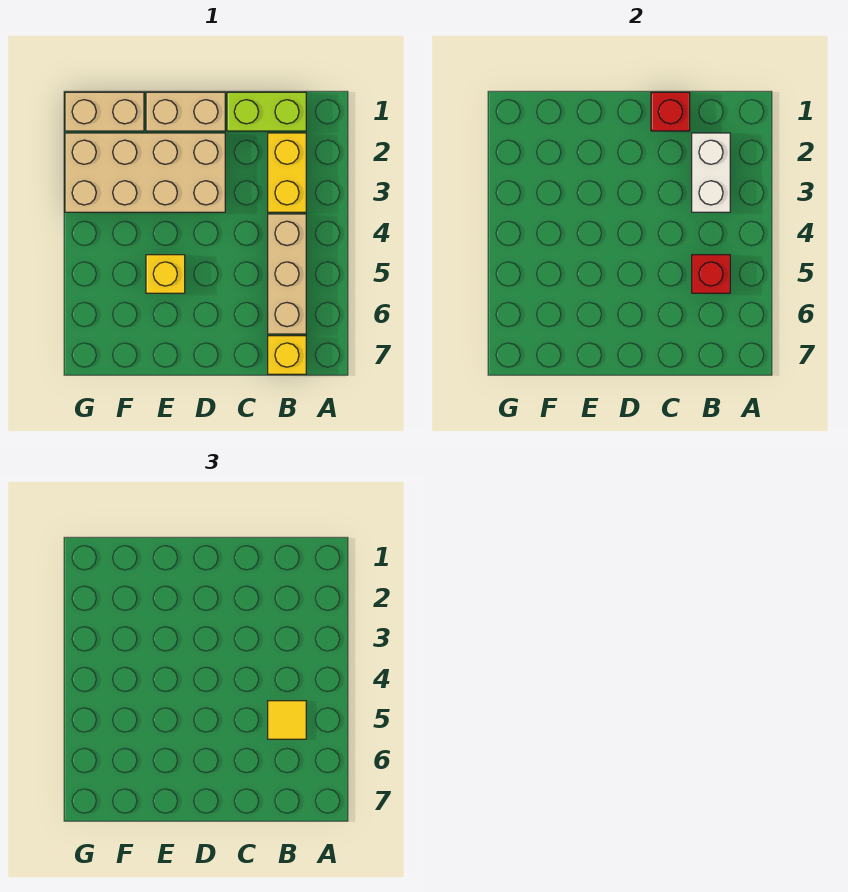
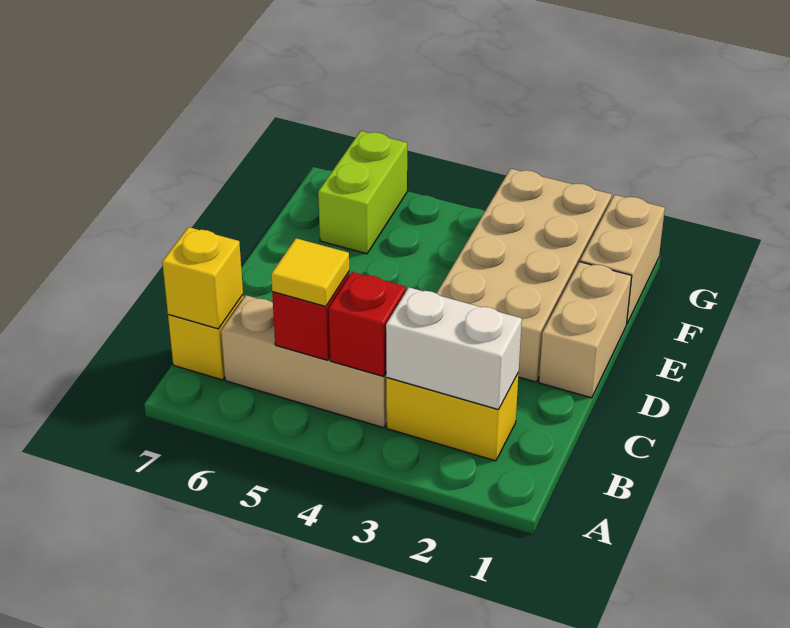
lime 1x2 brick [227,92,306,131] -> lime 1x2 brick moved to [318,131,407,254]
red 1x1 brick [651,92,690,131] -> red 1x1 brick moved to [329,272,406,376]
yellow 1x1 brick [146,255,185,293] -> yellow 1x1 brick moved to [162,227,243,329]

